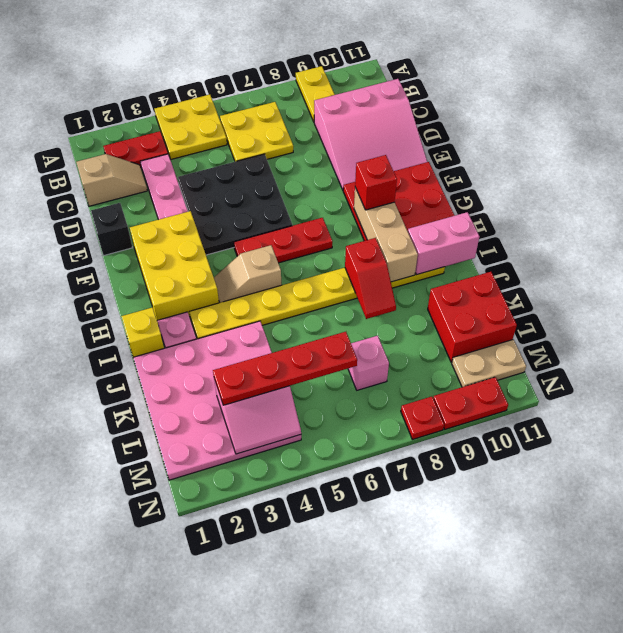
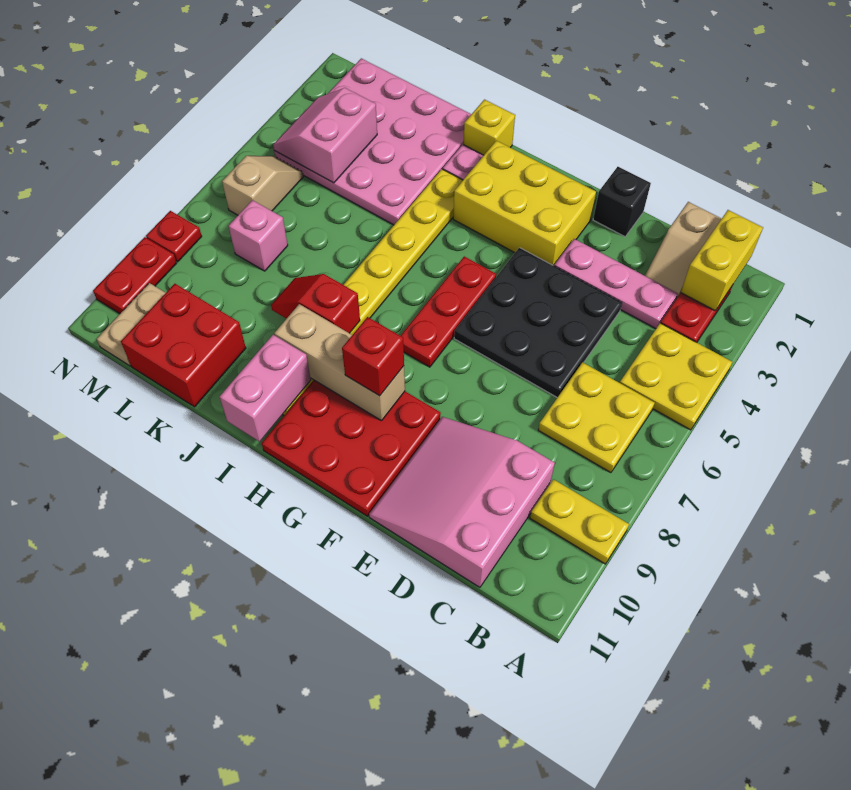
none -> yellow 1x2 brick [681,210,763,311]
tan 1x2 slope [214,245,281,302] -> tan 1x2 slope moved to [222,156,303,215]
red 1x4 plate [213,332,357,405] -> none

